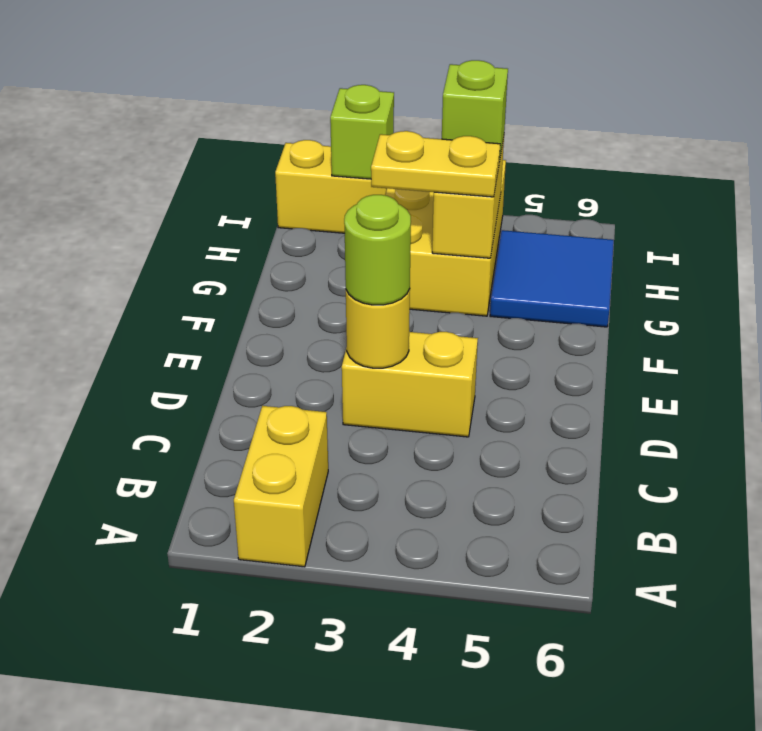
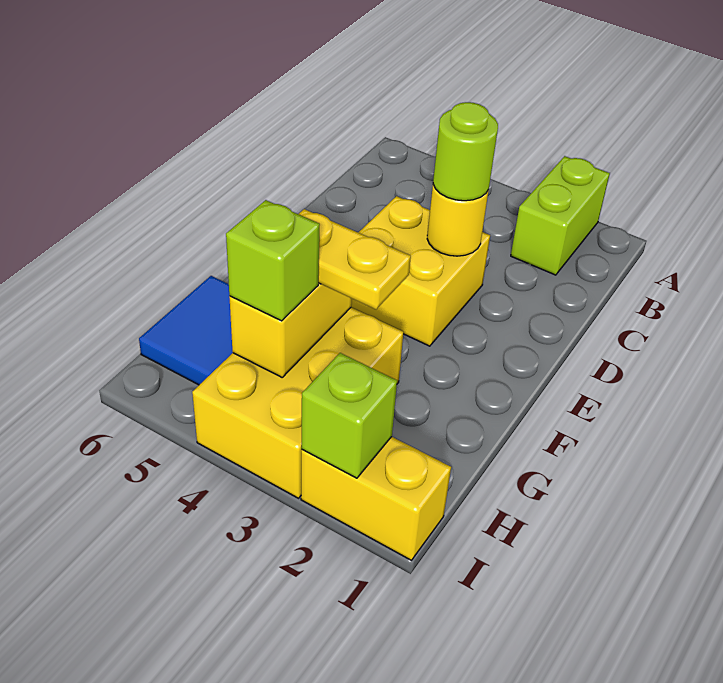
yellow 1x2 brick [234,406,328,567] -> lime 1x2 brick [511,156,610,275]
yellow 1x2 brick [342,332,478,437] -> yellow 2x2 brick [351,196,490,346]

